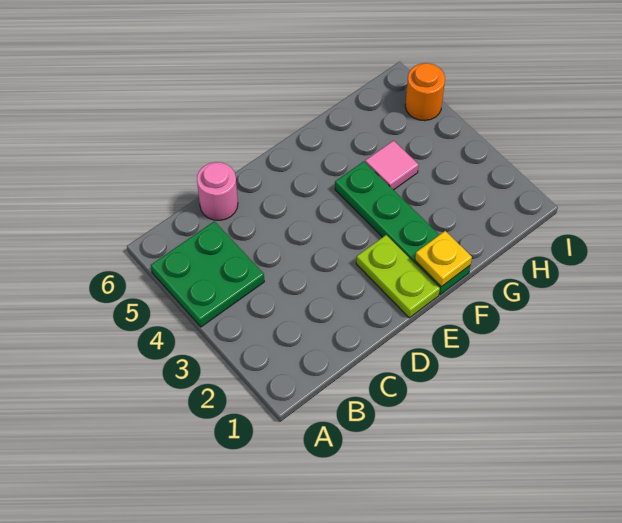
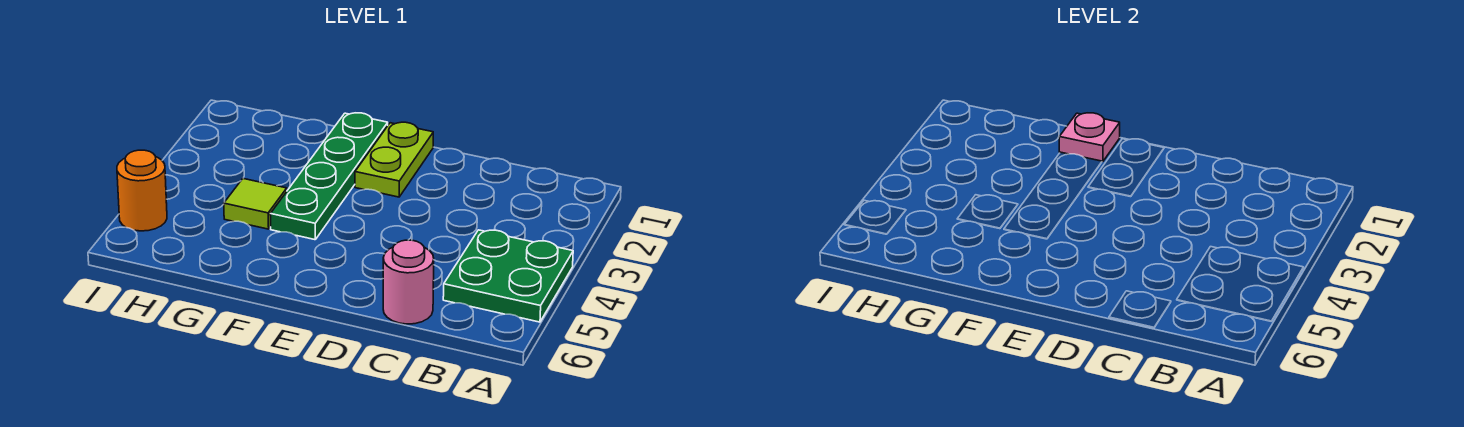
yellow 1x1 plate [415,231,472,287] -> pink 1x1 plate [1059,113,1120,162]
pink 1x1 tile [365,141,419,190] -> lime 1x1 tile [224,179,287,229]

